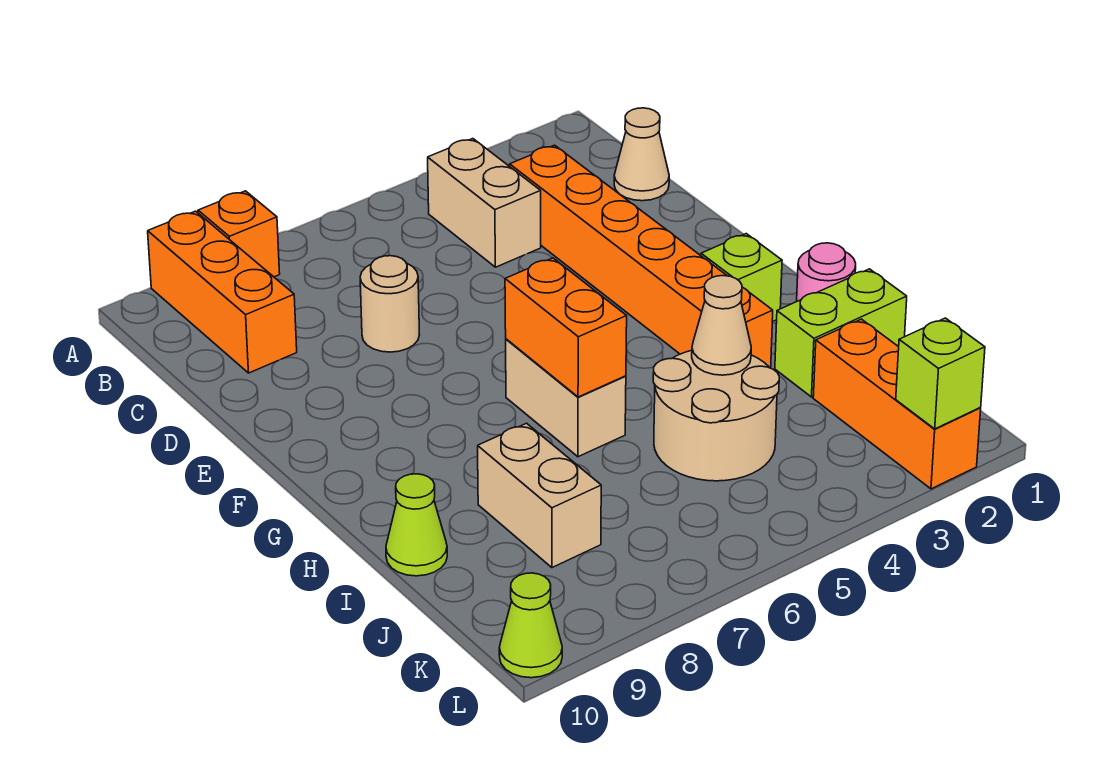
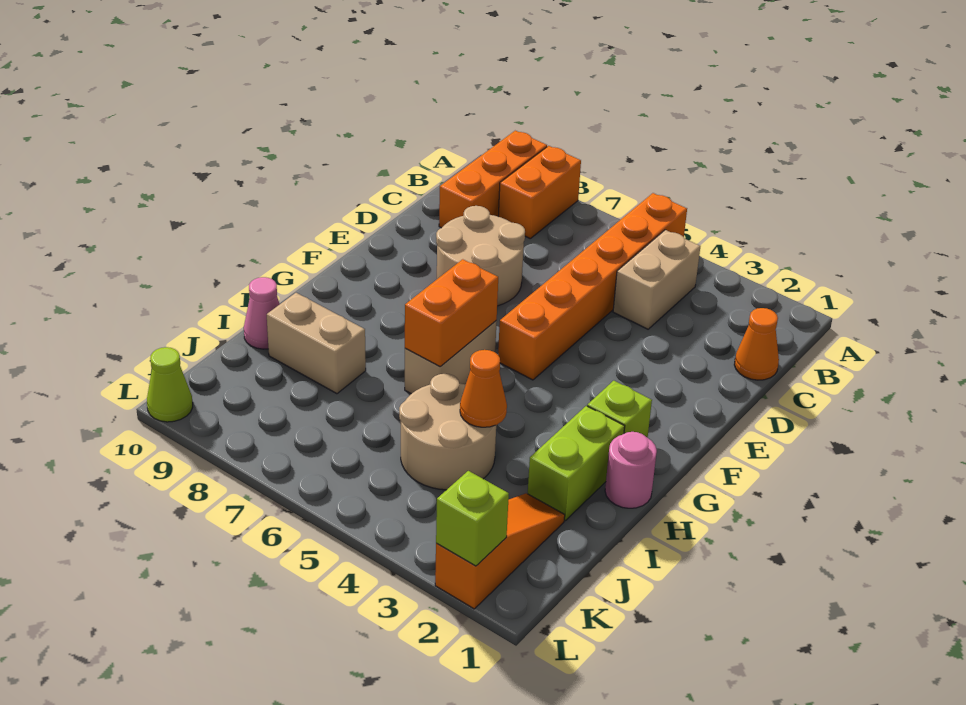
orange 1x1 brick [198,191,280,277] -> orange 1x2 brick [498,146,581,238]
tan 1x1 cone [614,108,669,201] -> orange 1x1 cone [734,308,779,380]
orange 1x6 brick [510,145,773,368] -> orange 1x6 brick moved to [498,193,687,380]
tan 1x1 round brick [360,256,420,352] -> tan 2x2 round brick [436,206,525,306]
lime 1x2 brick [775,269,907,397] -> lime 1x2 brick turned to [528,406,625,521]
tan 1x1 cone [692,276,751,375] -> orange 1x1 cone [460,350,507,427]
tan 1x2 brick [478,423,601,568] -> tan 1x2 brick turned to [267,293,366,394]
lime 1x1 cone [386,474,447,576] -> pink 1x1 cone [244,277,280,349]
orange 1x3 brick [813,319,981,489] -> orange 1x3 slope [435,493,565,609]

